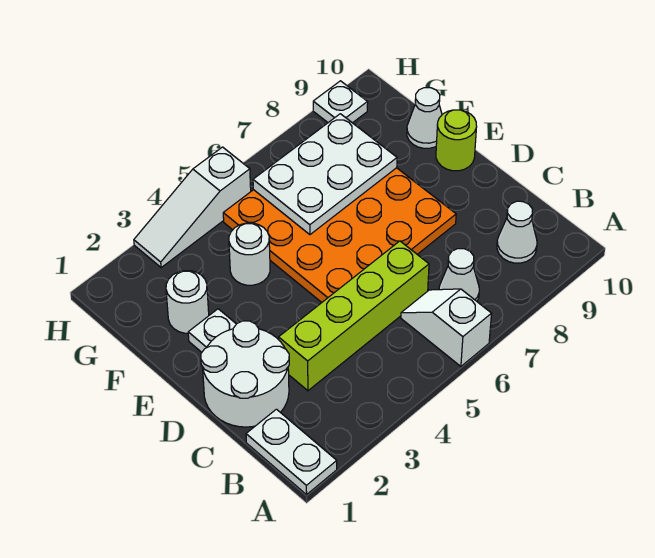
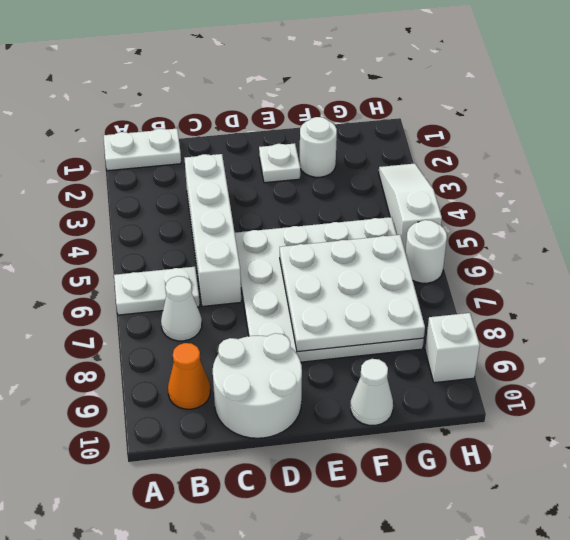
white 1x2 slope [401,289,492,366] -> white 1x2 plate [114,267,200,315]
white 1x1 cone [497,201,537,263] -> orange 1x1 cone [168,343,210,409]
white 2x2 round brick [201,321,289,427] -> white 2x2 round brick moved to [213,333,302,438]
lime 1x4 brick [279,241,429,391] -> white 1x4 brick [185,154,241,306]
orange 4x4 plate [223,168,456,302] -> white 4x4 plate [235,217,424,362]
lime 1x1 round brick [436,110,477,171] -> none
white 1x1 round brick [229,223,270,285] -> white 1x1 round brick moved to [405,220,447,283]
white 2x3 plate [253,114,397,235] -> white 3x3 plate [280,235,425,352]
white 1x1 plate [313,81,368,123] -> white 1x1 brick [425,313,480,383]

